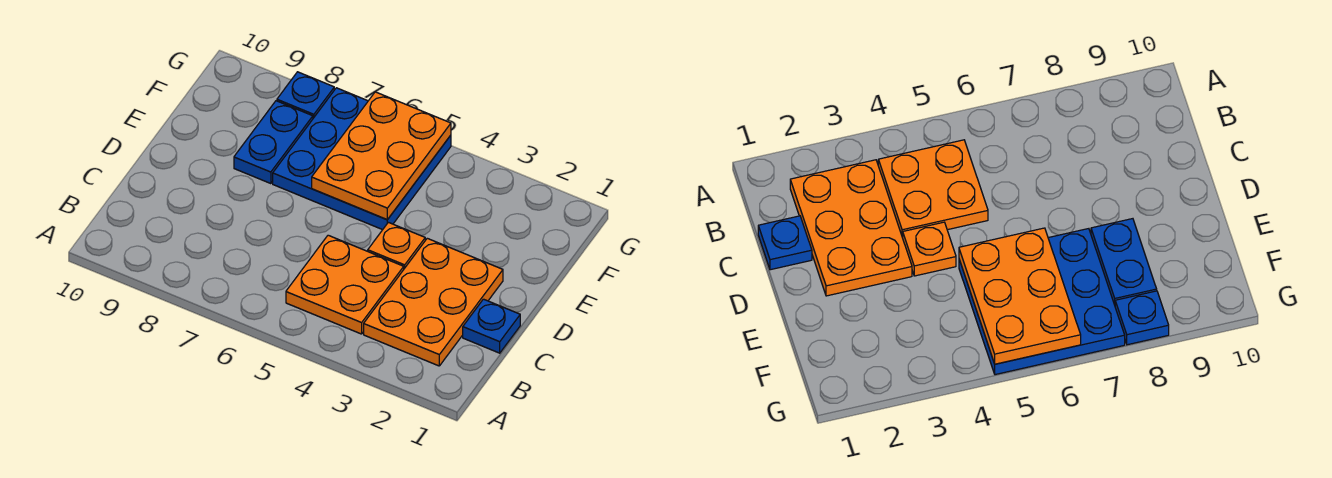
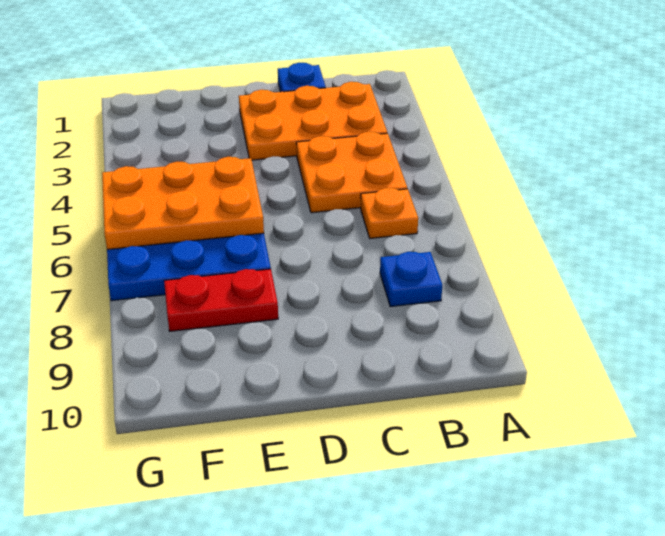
orange 1x1 plate [368,222,425,269] -> orange 1x1 plate moved to [361,188,418,238]
blue 1x2 plate [234,101,313,184] -> red 1x2 plate [164,269,278,331]
blue 1x1 plate [277,72,334,118] -> blue 1x1 plate moved to [380,252,442,307]

